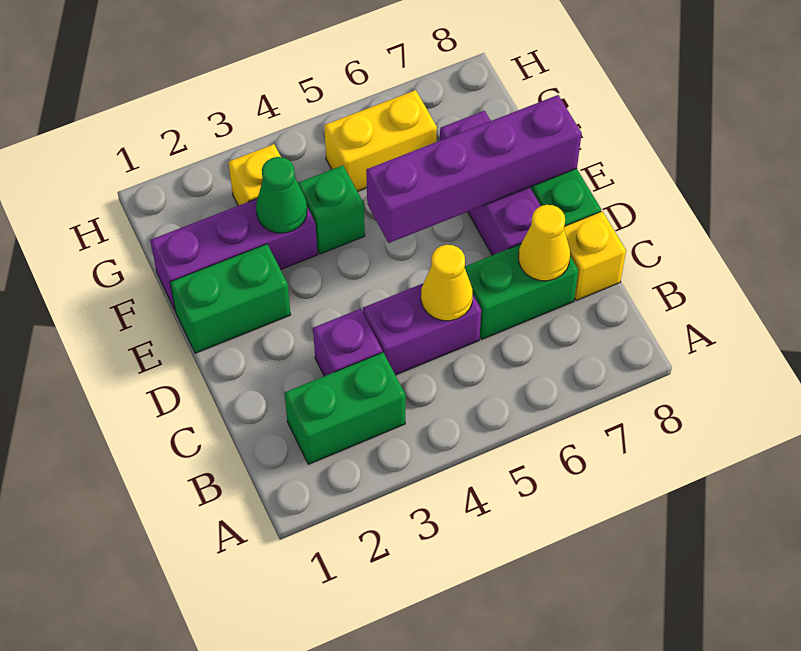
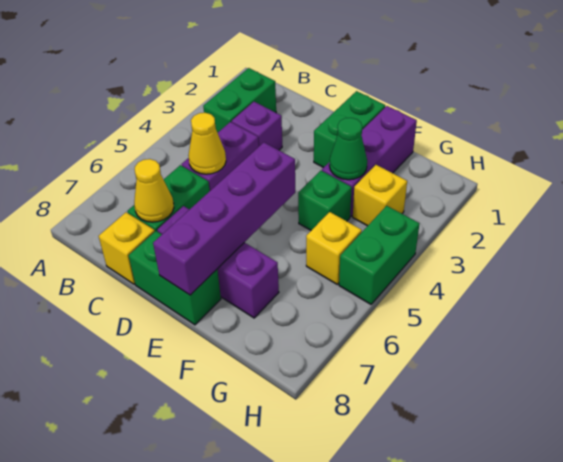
yellow 1x2 brick [324,90,437,191] -> yellow 1x1 brick [306,212,362,284]
none -> green 1x2 brick [339,206,419,304]

